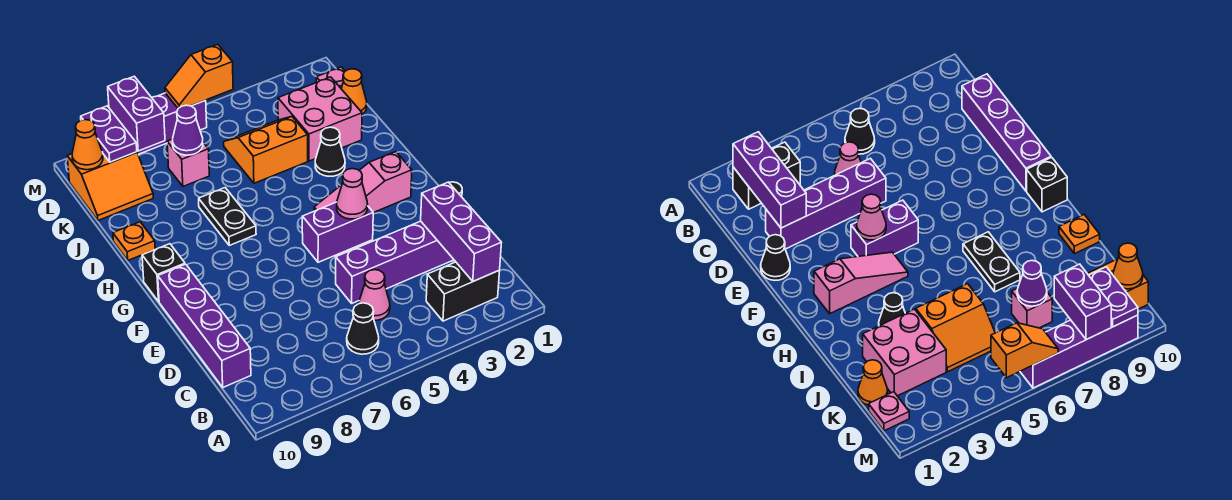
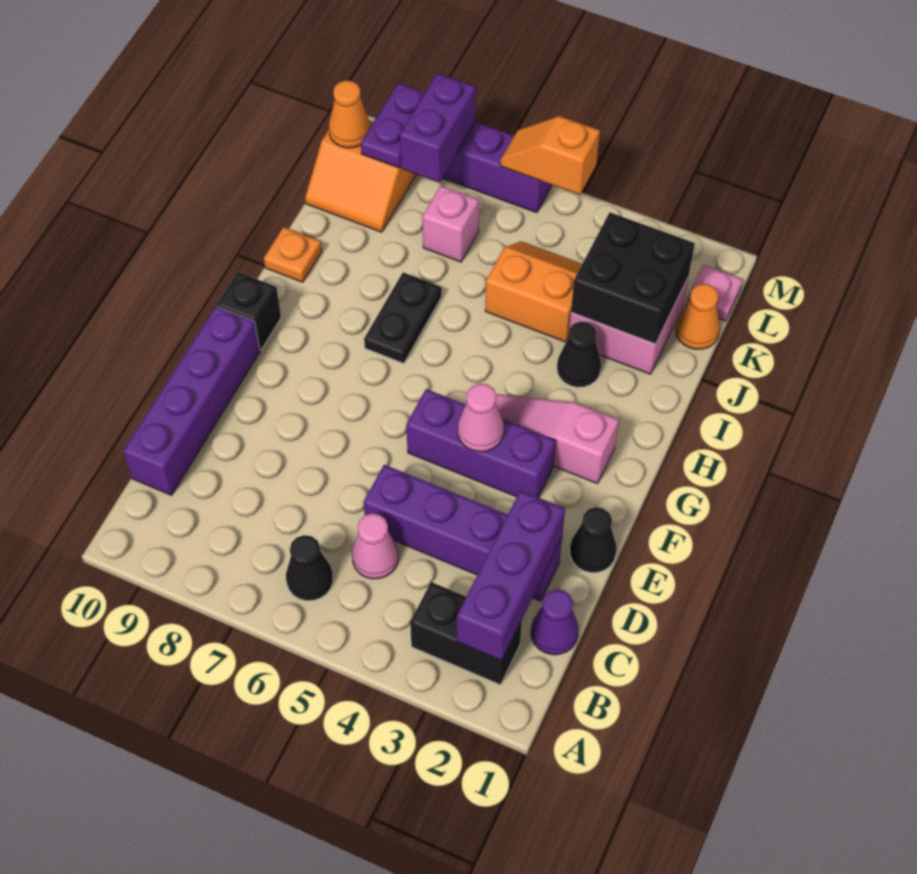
purple 1x2 brick [302,202,373,262] -> purple 1x3 brick [406,389,556,497]
none -> black 2x2 brick [571,212,695,344]
purple 1x1 cone [173,105,203,155] -> purple 1x1 cone moved to [531,589,579,655]

